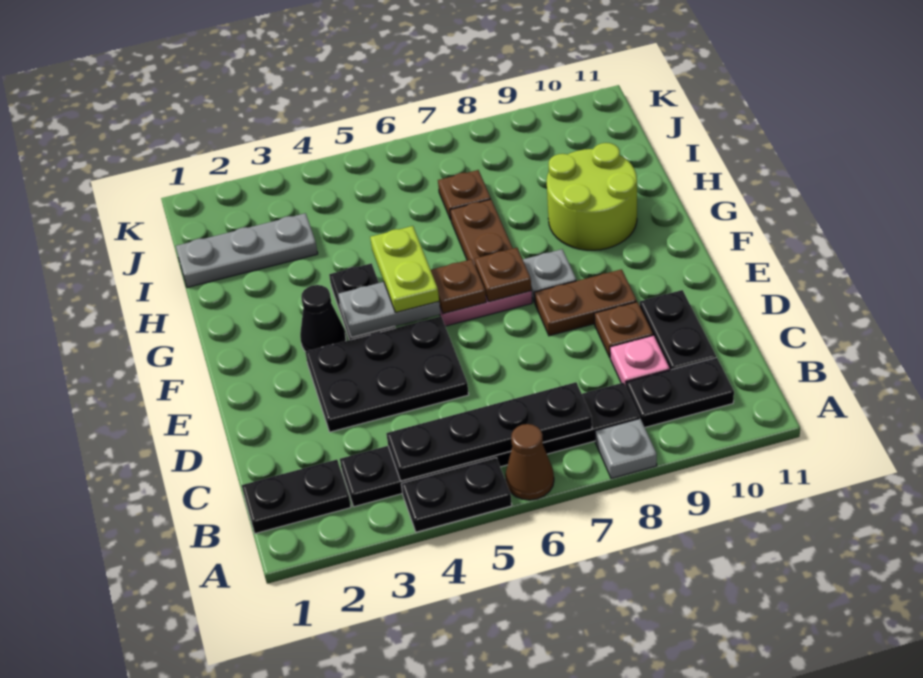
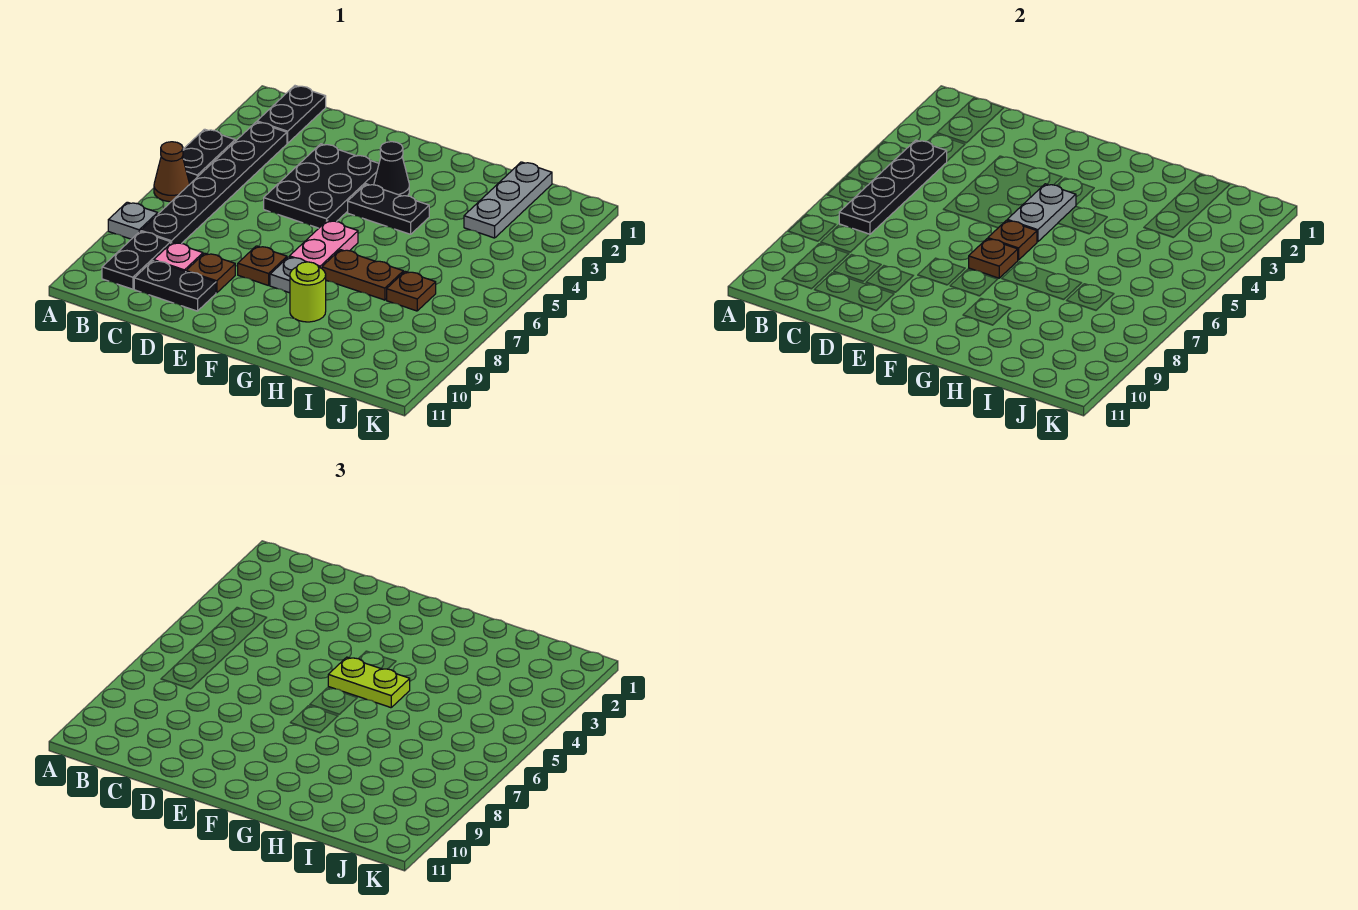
brown 1x2 plate [534,269,637,336] -> brown 1x1 plate [238,246,287,286]
lime 2x2 round brick [547,143,637,250] -> lime 1x1 round brick [290,262,326,322]

